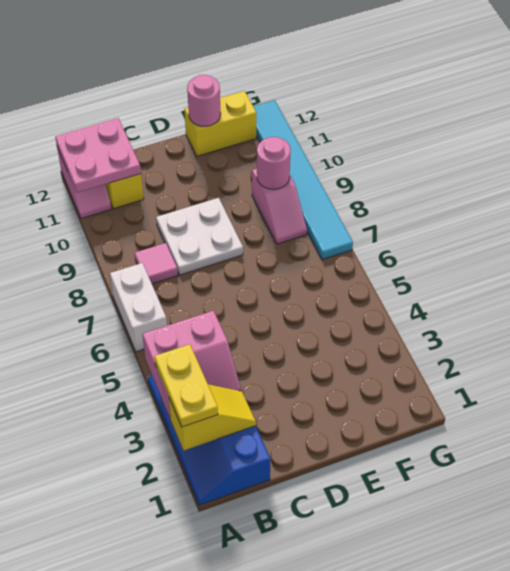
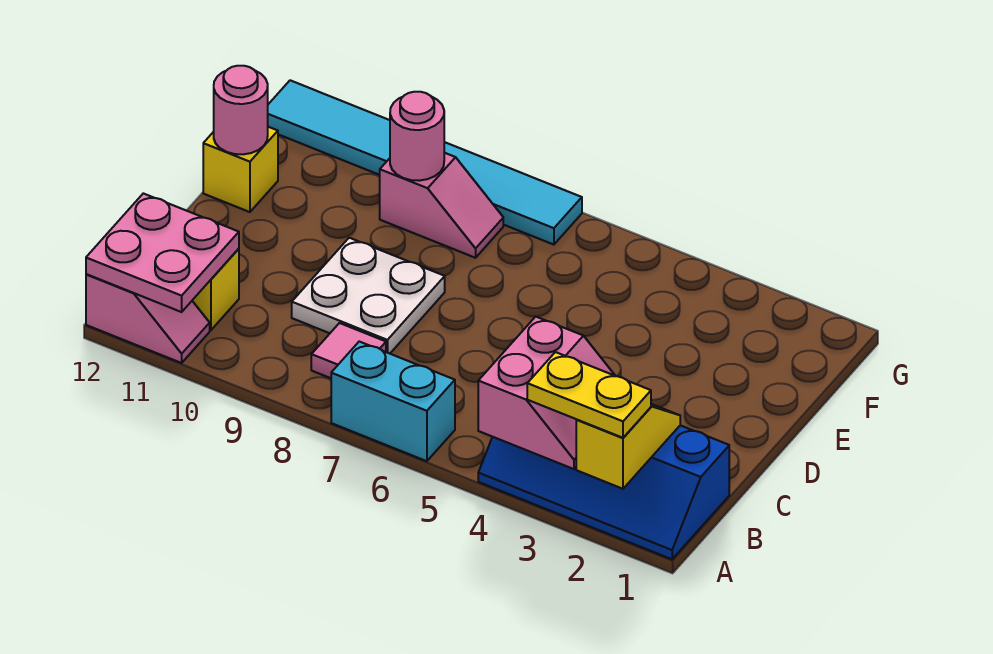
white 1x2 brick [110,263,167,352] -> cyan 1x2 brick [331,342,455,461]
yellow 1x2 brick [184,91,256,156] -> yellow 1x1 brick [203,127,278,212]

